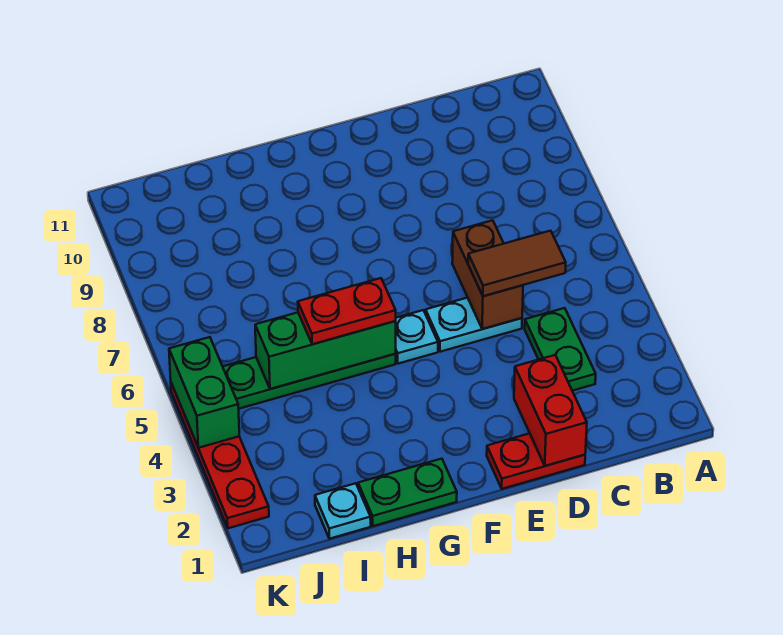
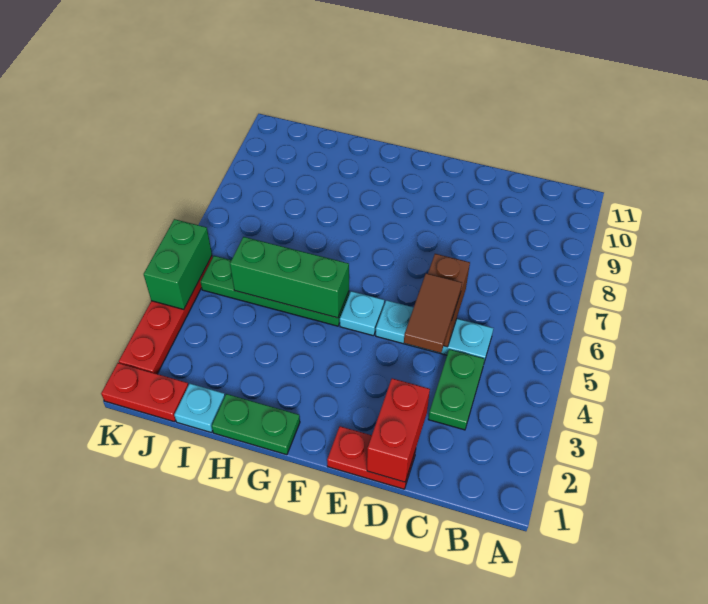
brown 1x2 tile [468,231,566,296] -> brown 1x2 tile turned to [404,273,462,353]
cyan 1x2 plate [426,298,522,352] -> cyan 1x3 plate [376,300,493,362]
red 1x2 plate [298,278,396,344] -> red 1x2 plate moved to [101,363,188,422]

